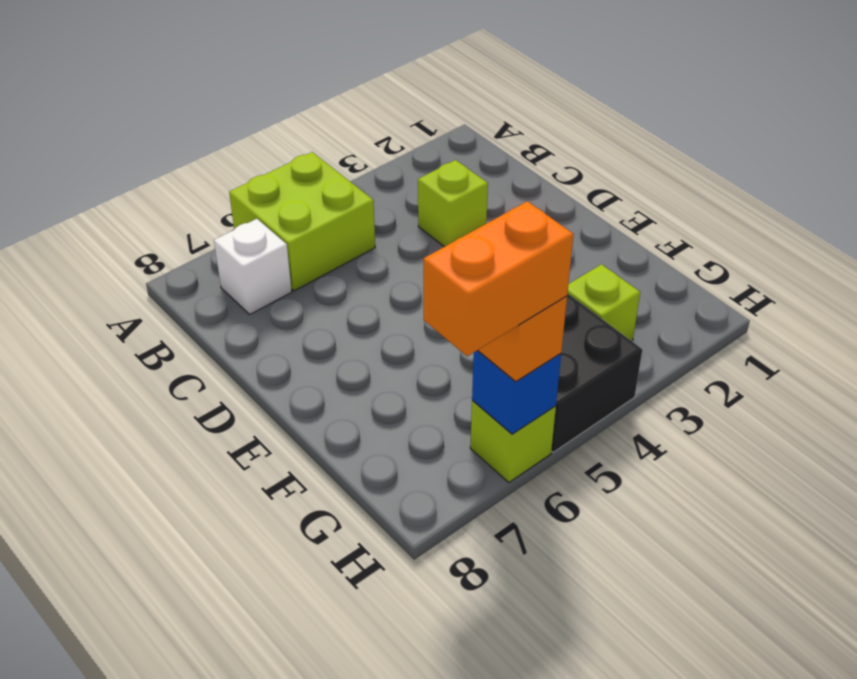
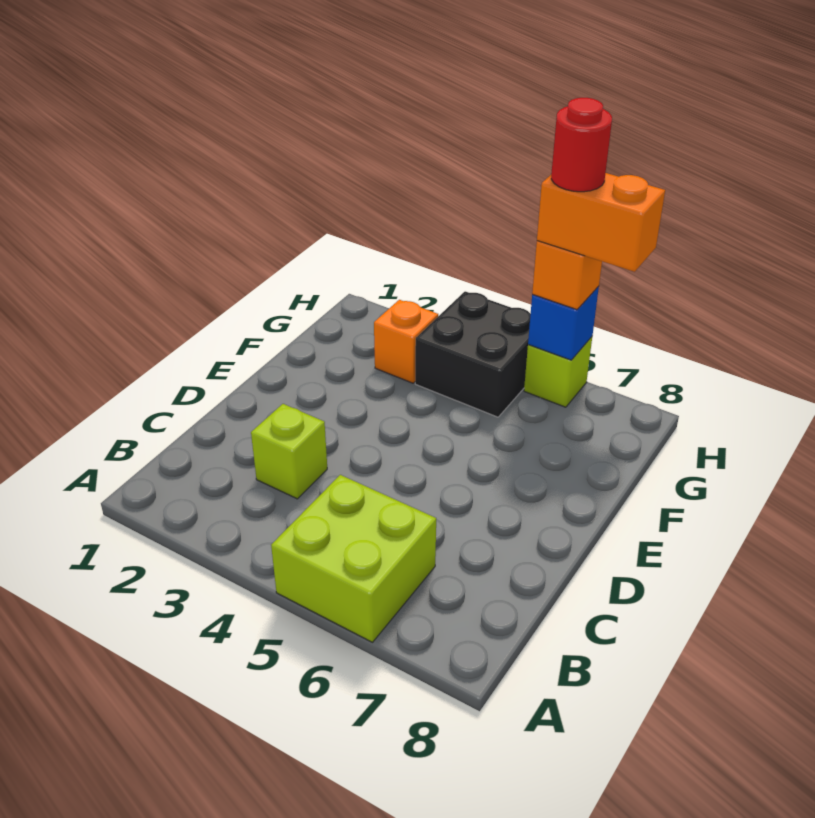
white 1x1 brick [214,219,292,314] -> none
lime 1x1 brick [568,264,640,341] -> orange 1x1 brick [374,300,438,383]
none -> red 1x1 round brick [551,98,612,192]

